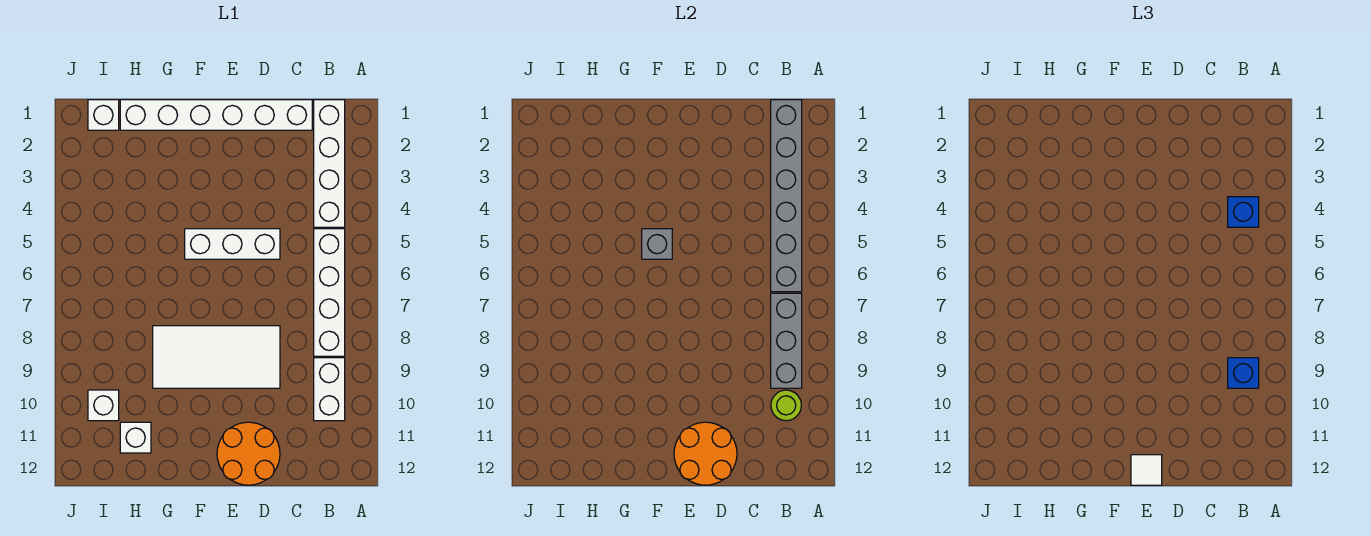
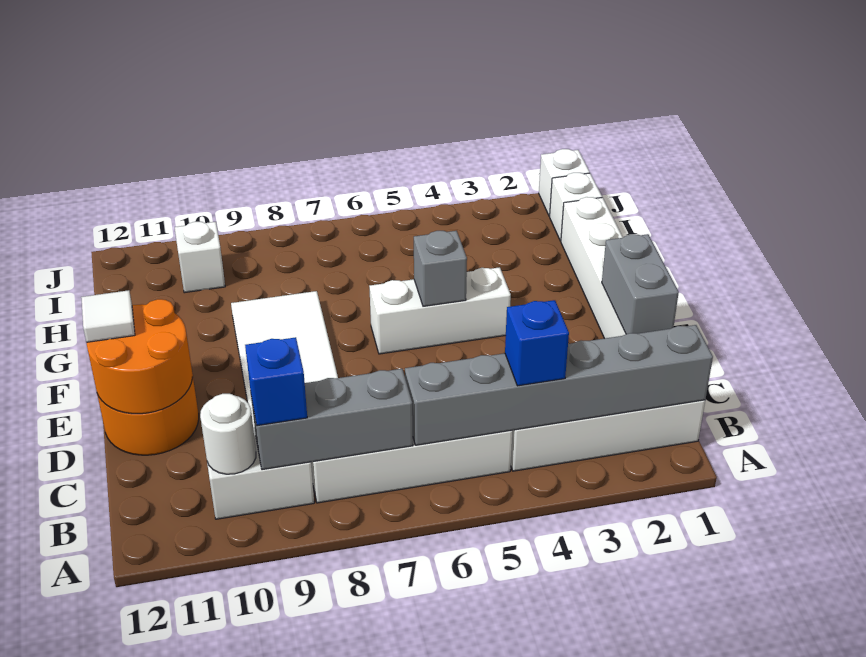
lime 1x1 round brick [771,390,801,421] -> white 1x1 round brick [200,394,256,474]
none -> grey 1x2 brick [602,234,679,334]
white 1x3 brick [185,229,280,259] -> white 1x3 brick turned to [369,267,511,354]
white 1x1 brick [120,422,151,453] -> white 1x1 brick moved to [539,149,590,216]

